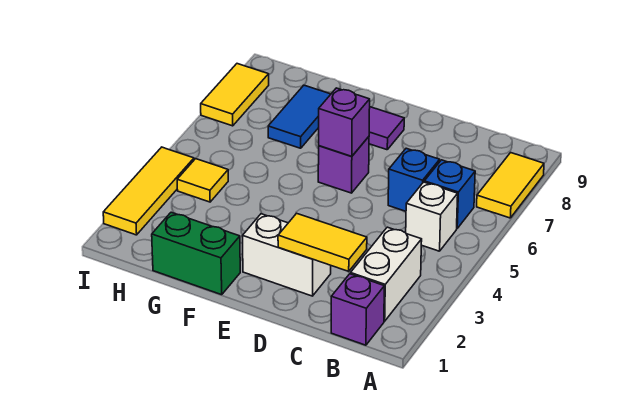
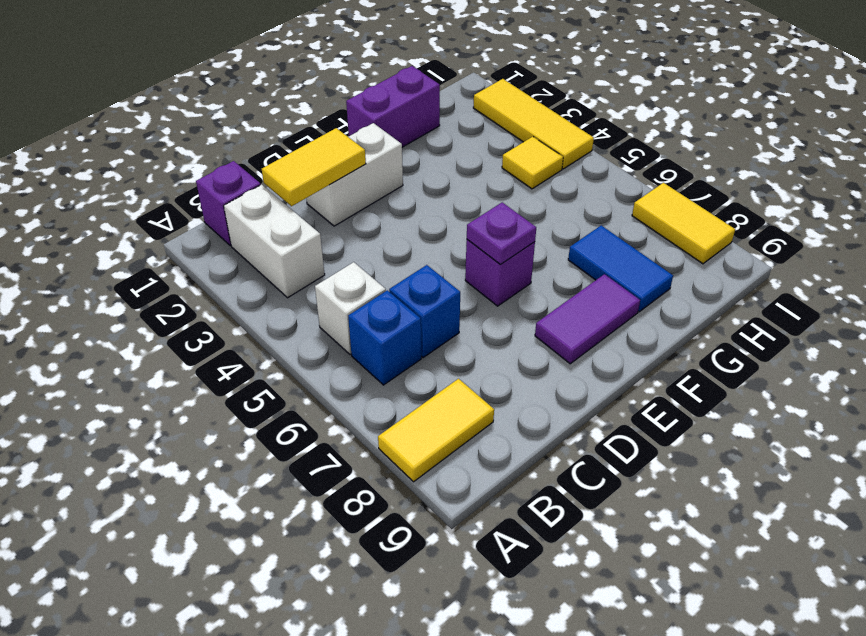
yellow 1x2 tile [477,153,544,218] -> yellow 1x2 tile turned to [378,379,494,482]
purple 1x1 brick [319,88,370,157] -> purple 1x1 plate [467,202,536,265]
green 1x2 brick [152,212,240,295] -> purple 1x2 brick [346,66,440,147]

